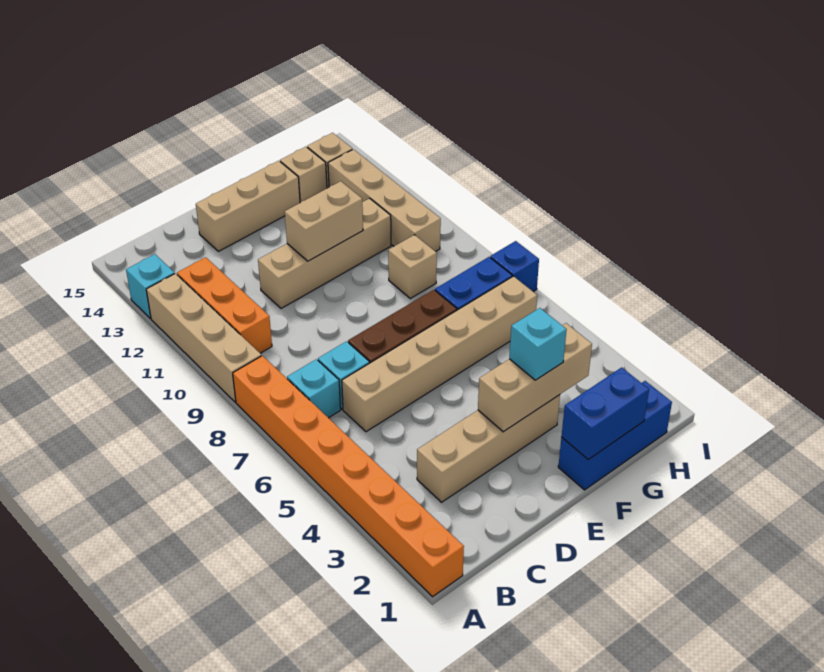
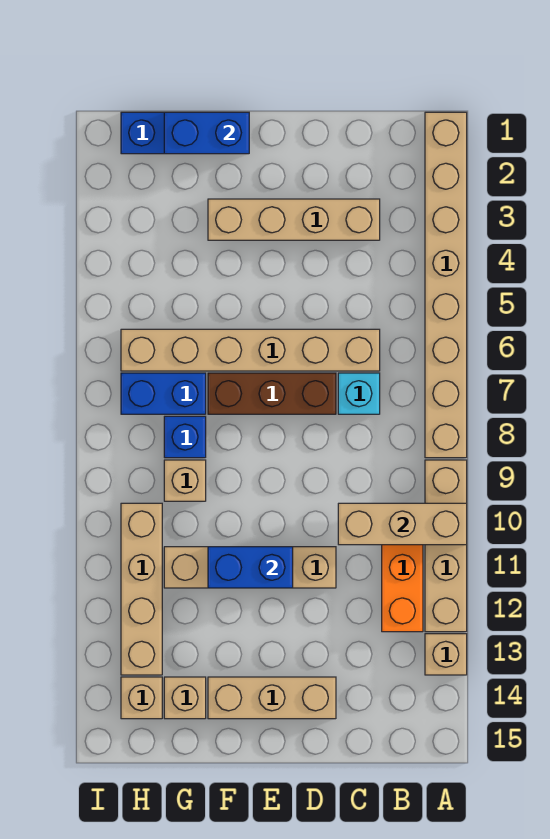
orange 1x8 brick [233,356,464,597] -> tan 1x8 brick [425,112,467,458]
cyan 1x1 brick [126,254,175,318] -> tan 1x1 brick [425,634,467,675]
cyan 1x1 brick [287,359,341,418] -> none
tan 1x3 brick [478,323,592,432] -> tan 1x3 brick moved to [338,503,467,545]
tan 1x2 brick [285,181,363,261] -> blue 1x2 brick [208,547,293,588]
cyan 1x1 brick [509,308,567,380] -> none
blue 1x1 brick [490,241,539,292] -> blue 1x1 brick moved to [164,416,206,458]

